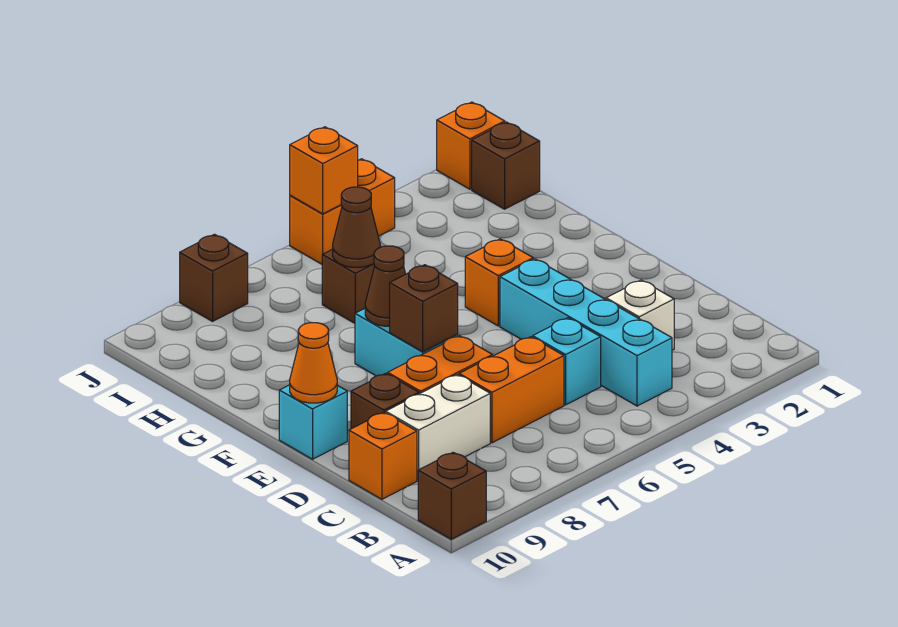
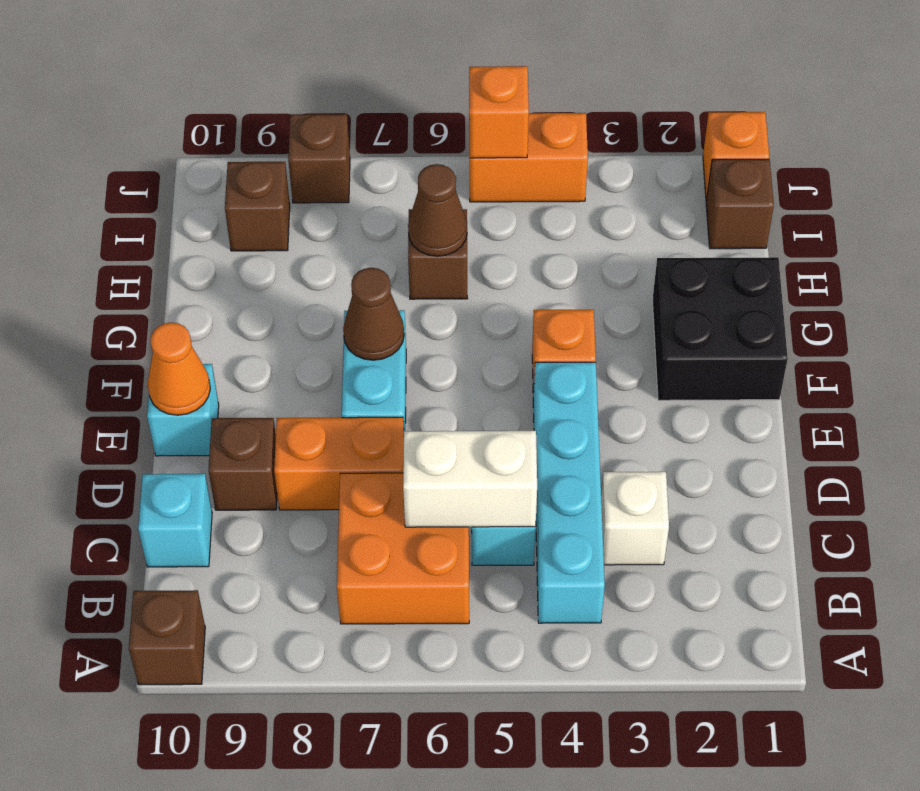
orange 1x2 brick [459,337,564,443] -> orange 2x2 brick [337,473,469,624]
white 1x2 brick [386,374,490,480] -> white 1x2 brick moved to [403,431,537,527]
orange 1x1 brick [349,412,417,499] -> cyan 1x1 brick [138,474,212,567]
brown 1x1 brick [390,265,458,352] -> brown 1x1 brick moved to [225,162,290,251]
none -> black 2x2 brick [652,257,788,400]

